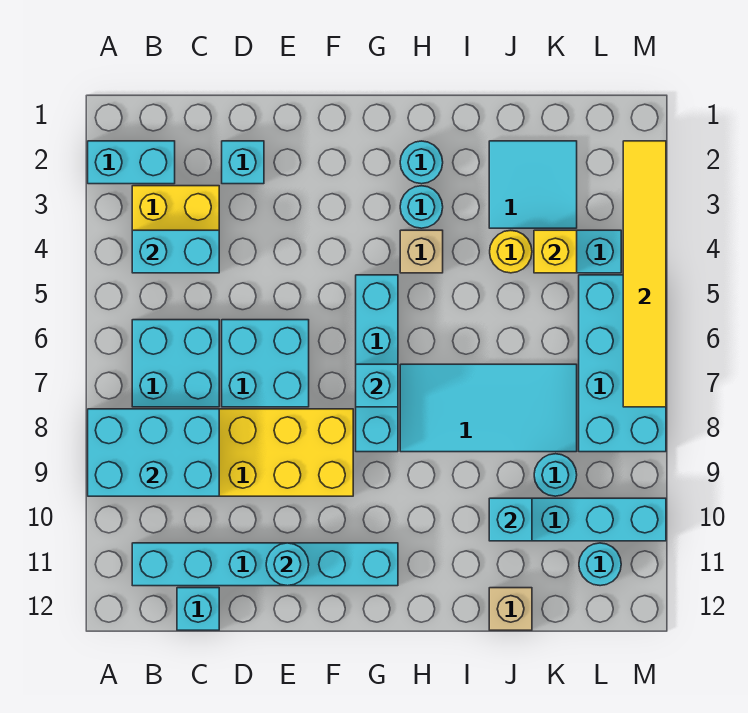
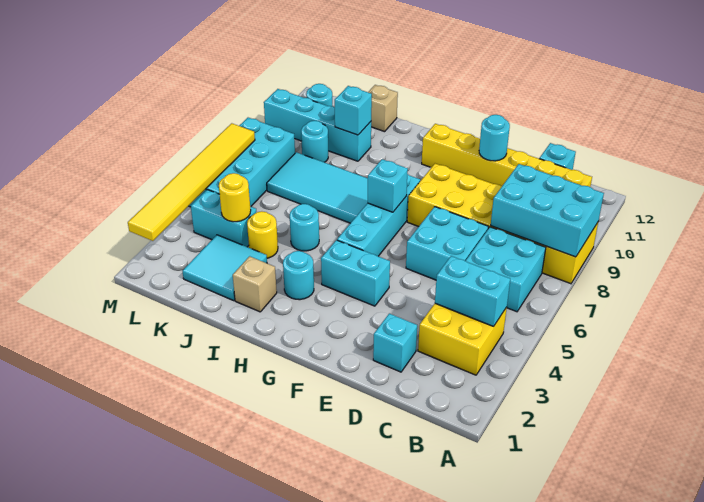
cyan 1x2 brick [88,141,175,184] -> cyan 1x2 brick moved to [321,240,390,306]
cyan 1x6 brick [132,543,398,586] -> yellow 1x6 brick [422,124,592,187]
cyan 1x1 round brick [400,141,443,184] -> cyan 1x1 round brick moved to [290,204,319,251]
tan 1x1 brick [400,230,443,273] -> tan 1x1 brick moved to [233,256,277,312]
yellow 1x1 brick [534,230,577,273] -> yellow 1x1 round brick [219,173,251,222]

